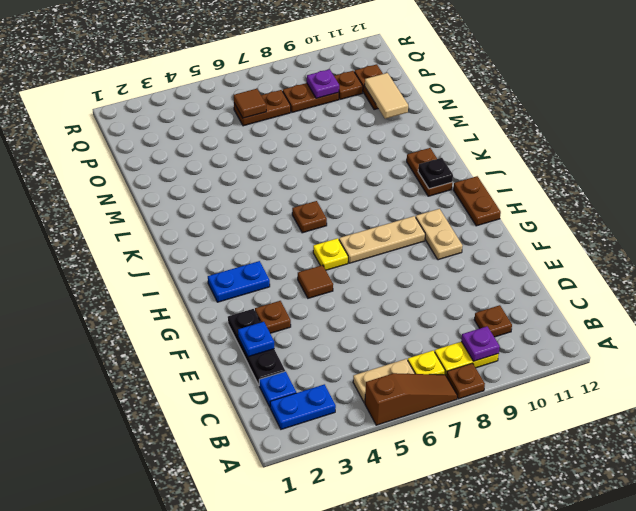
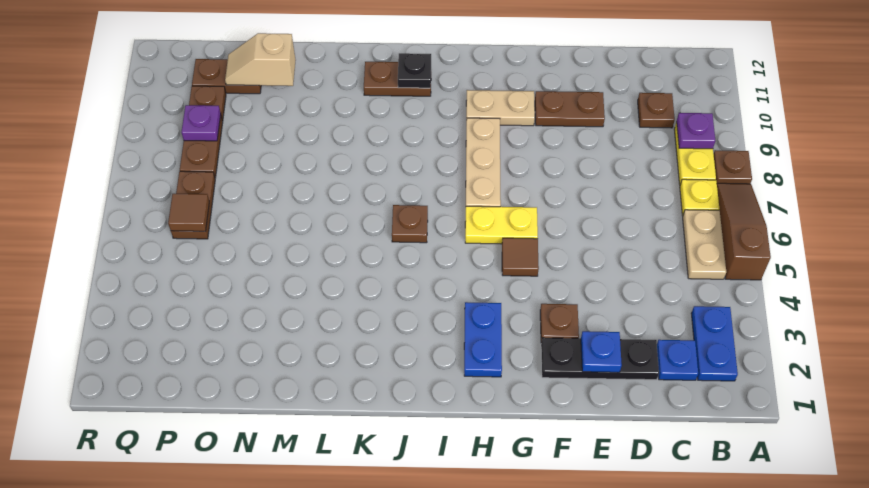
yellow 1x1 plate [313,238,348,270] -> yellow 1x2 plate [465,206,538,244]
brown 1x2 plate [454,176,501,226] -> brown 1x2 plate moved to [535,91,605,127]
tan 1x2 tile [365,73,408,119] -> tan 1x2 slope [225,33,296,86]

